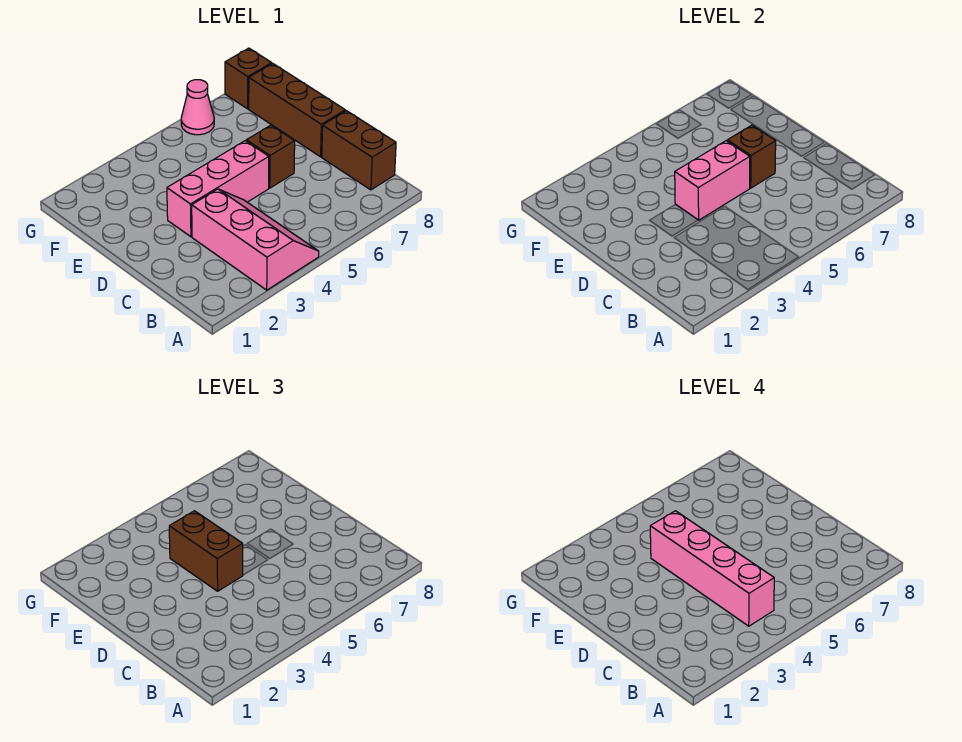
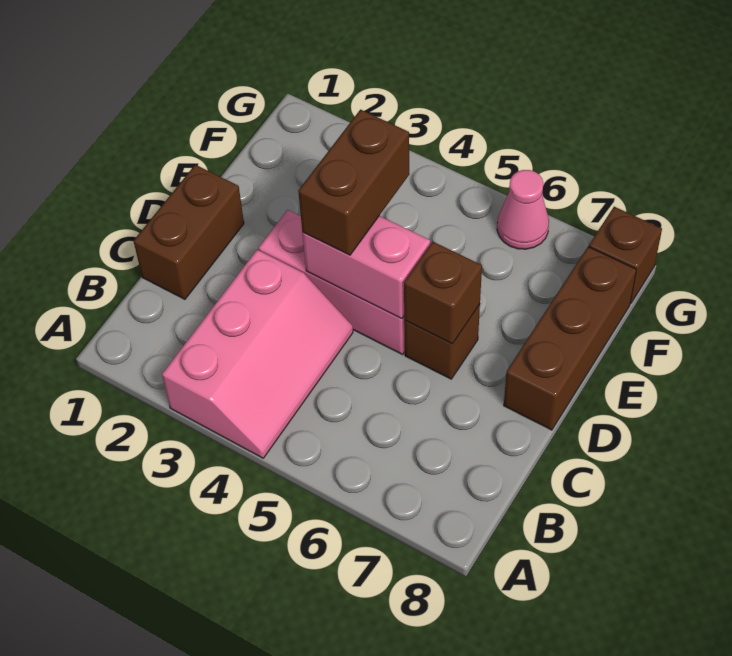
pink 1x4 brick [650,511,774,626] -> none
brown 1x2 brick [322,111,396,190] -> brown 1x2 brick moved to [134,165,244,299]

